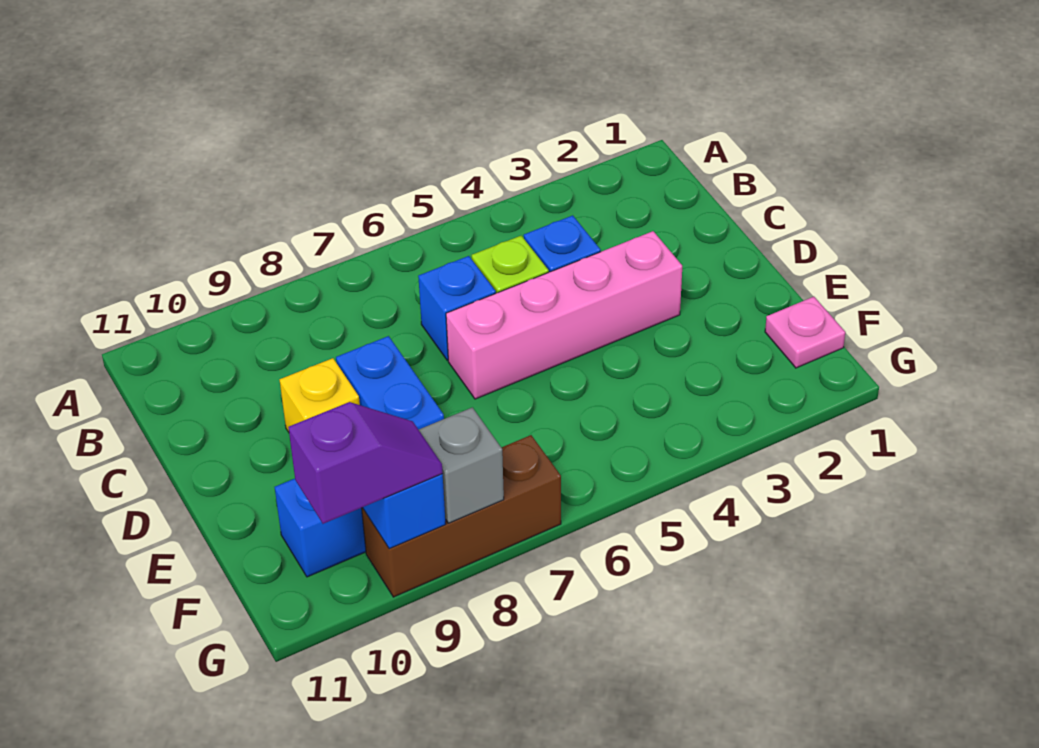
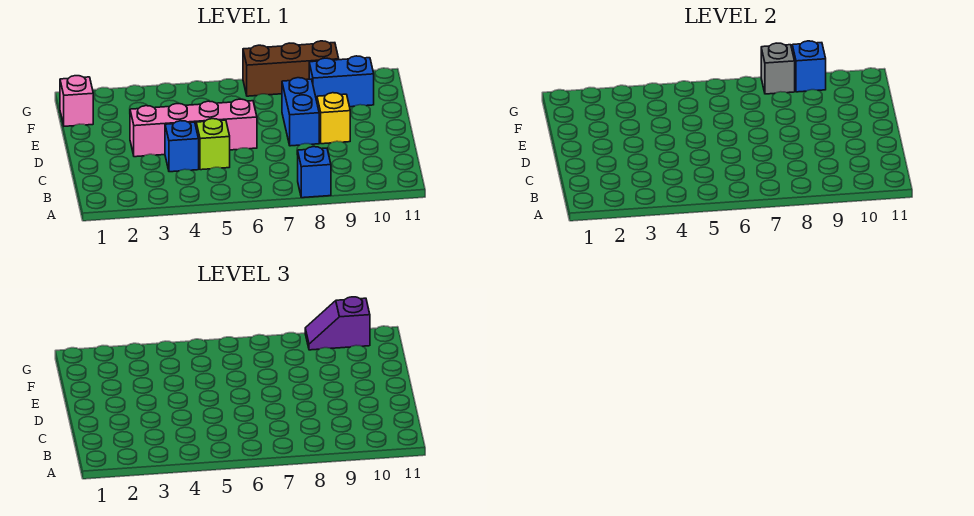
blue 1x1 brick [418,256,496,360] -> blue 1x1 brick moved to [298,147,331,198]
pink 1x1 plate [765,297,845,368] -> pink 1x1 brick [60,76,93,126]

